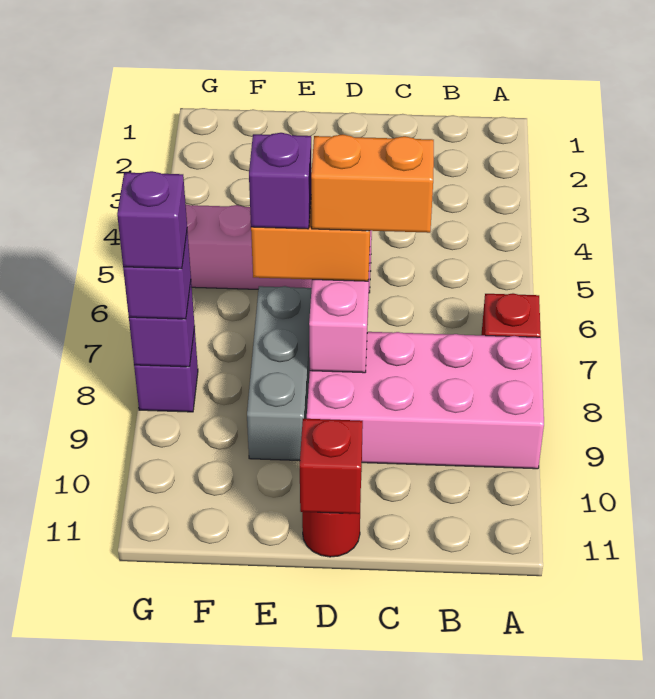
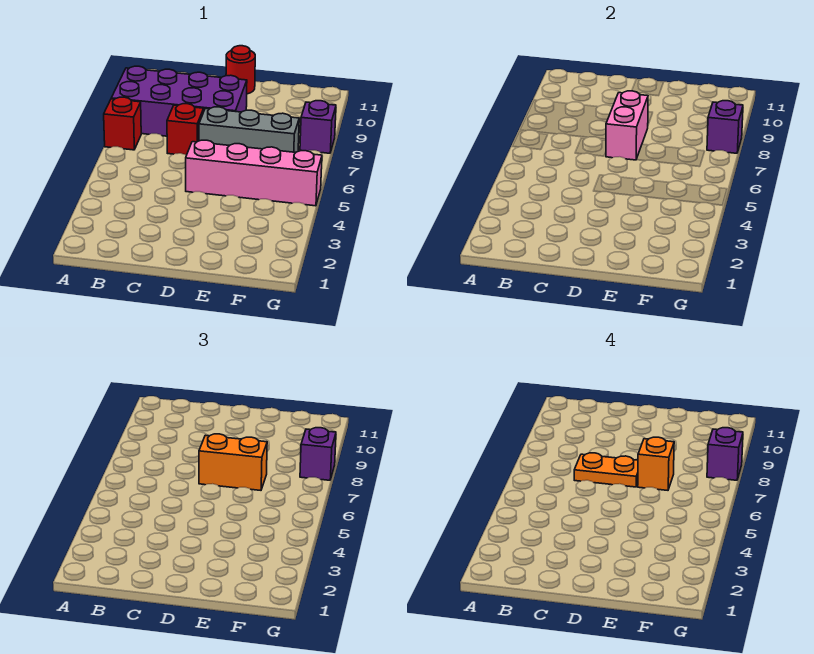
pink 2x4 brick [307,332,544,469] -> purple 2x4 brick [111,66,247,136]
orange 1x2 brick [311,134,434,233] -> orange 1x2 plate [574,453,638,487]
red 1x1 brick [300,419,363,514] -> red 1x1 brick moved to [167,104,204,155]
grey 1x3 brick [247,286,312,461] -> grey 1x3 brick turned to [199,107,299,152]
purple 1x1 brick [249,133,311,229] -> orange 1x1 brick [638,437,674,490]

